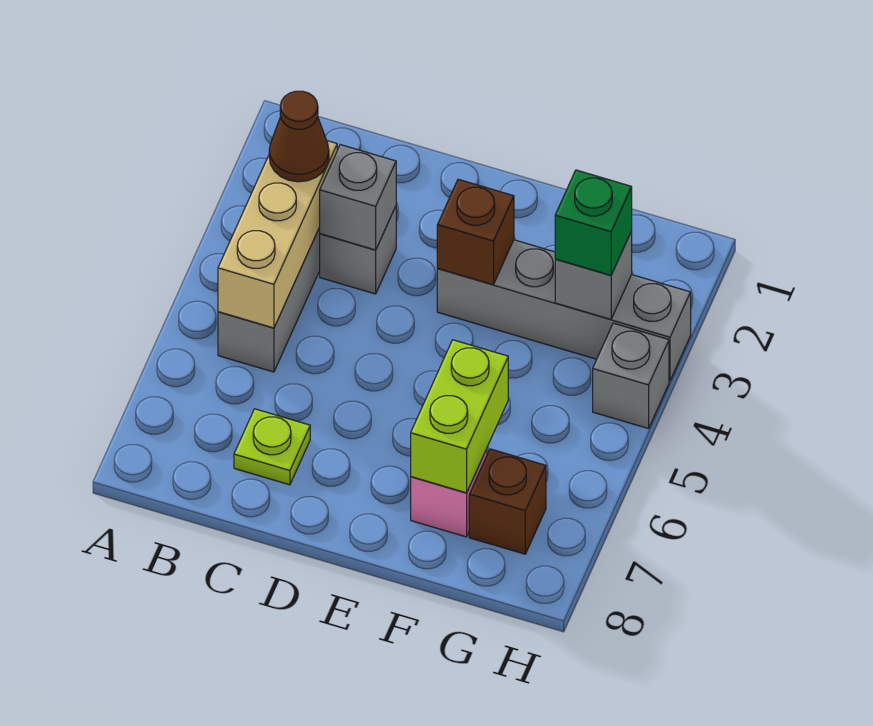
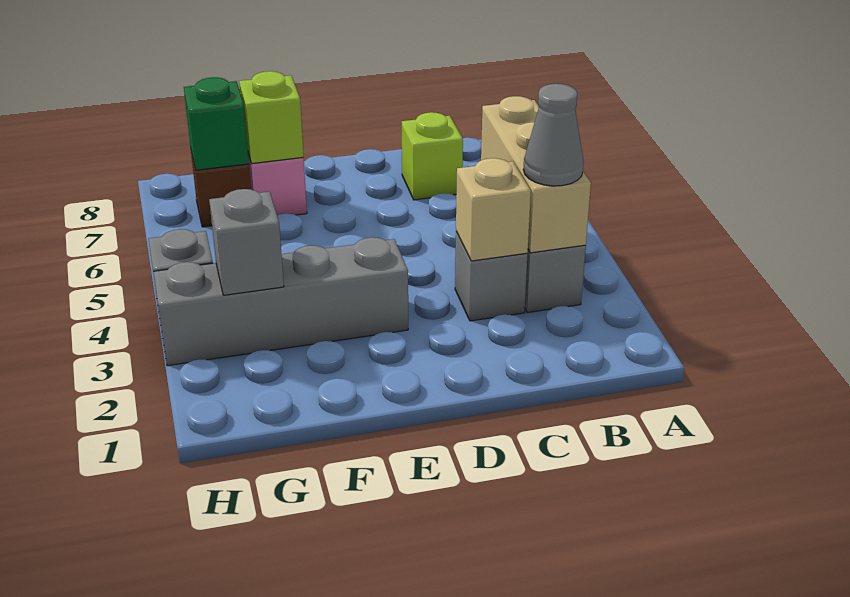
brown 1x1 cone [269,91,329,182] -> grey 1x1 cone [523,84,584,186]
grey 1x1 brick [319,145,396,250] -> tan 1x1 brick [456,158,531,261]
lime 1x1 plate [234,409,310,485] -> lime 1x1 brick [402,112,463,200]
brown 1x1 brick [437,179,514,285] -> none
lime 1x2 brick [411,340,508,493] -> lime 1x1 brick [239,71,304,164]
green 1x1 brick [555,170,632,275] -> green 1x1 brick moved to [184,77,249,170]

